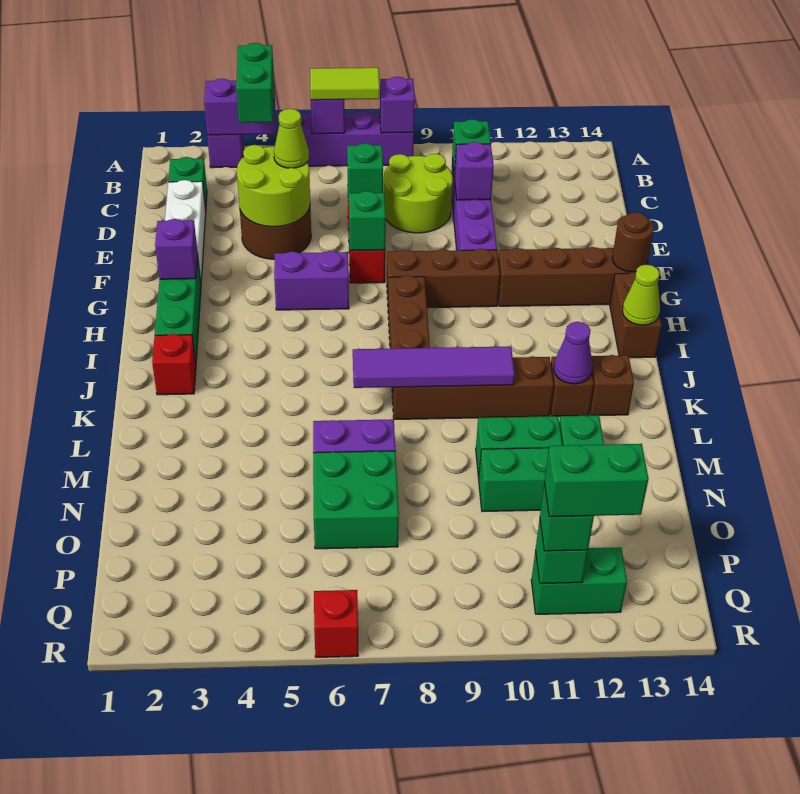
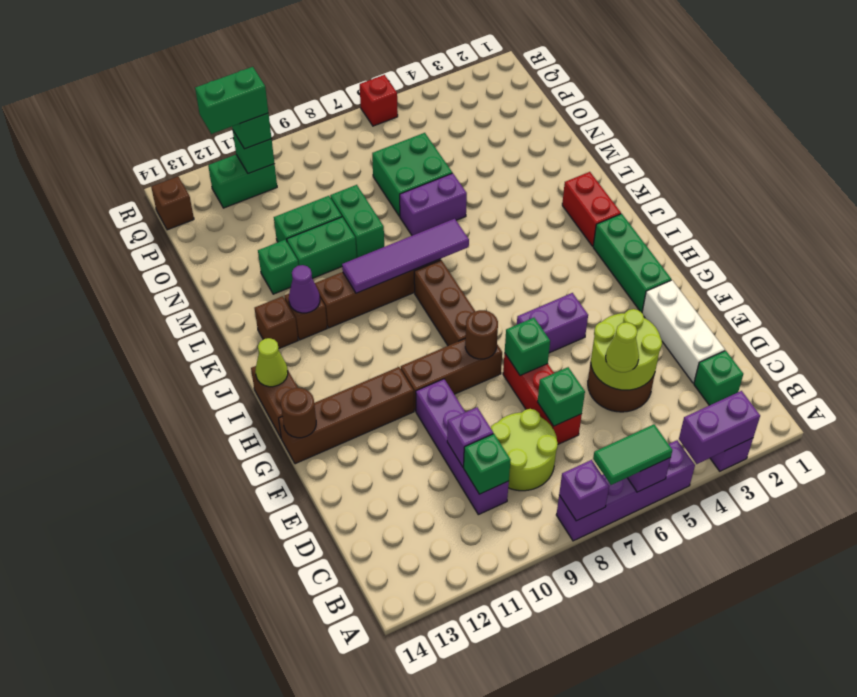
green 1x2 brick [236,43,274,123] -> green 1x2 brick moved to [330,185,384,258]
lime 1x2 tile [310,68,380,100] -> green 1x2 tile [593,424,672,485]
purple 1x1 brick [155,219,198,279] -> none
none -> brown 1x1 round brick [465,310,498,359]
red 1x1 brick [152,334,196,395] -> red 1x2 brick [562,172,621,246]
none -> brown 1x1 brick [151,176,194,230]

